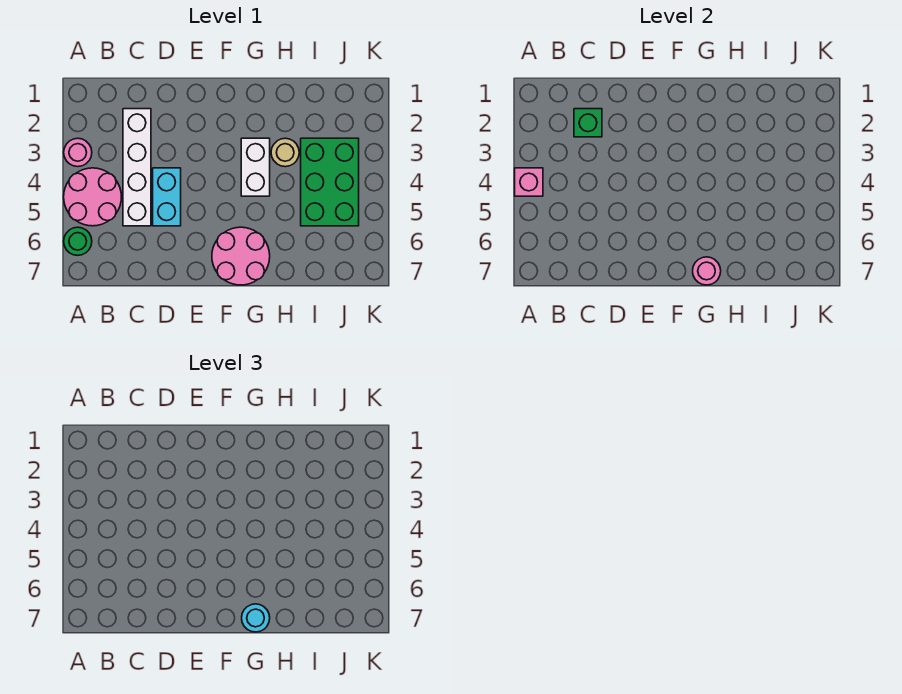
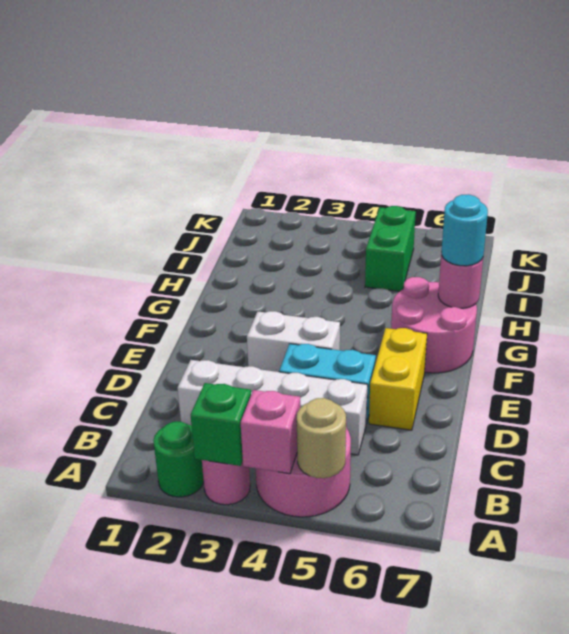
green 1x1 round brick [64,227,92,255] -> green 1x1 round brick moved to [153,422,204,497]
green 1x1 brick [574,109,602,137] -> green 1x1 brick moved to [191,383,251,466]
none -> yellow 1x2 brick [369,328,427,430]
white 1x2 brick [241,138,270,196] -> white 1x2 brick moved to [247,311,340,372]
tan 1x1 round brick [271,138,299,167] -> tan 1x1 round brick moved to [297,398,346,478]
green 2x3 brick [301,138,359,226] -> green 1x2 brick [365,206,416,291]

